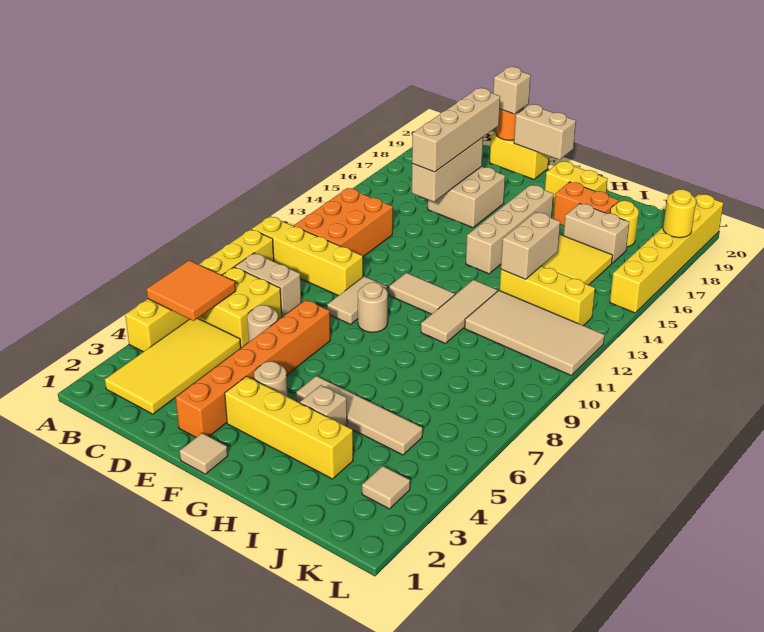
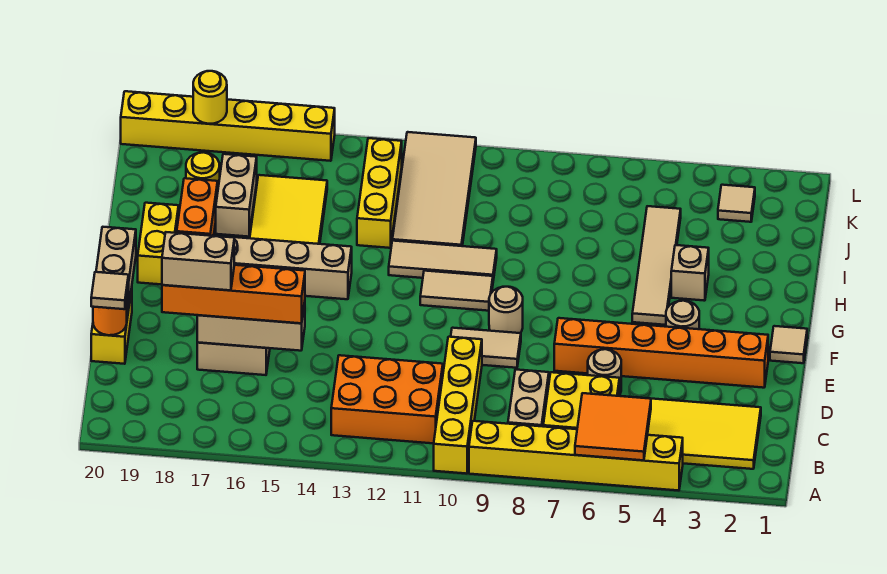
tan 1x4 brick [412,88,500,172] -> orange 1x4 brick [162,265,305,323]
tan 1x1 brick [493,67,531,114] -> tan 1x1 tile [91,272,128,309]
yellow 1x4 brick [225,376,353,479] -> none
tan 1x2 tile [389,273,455,314] -> tan 1x2 tile turned to [420,271,493,311]
tan 1x2 brick [501,212,560,279] -> tan 1x2 brick moved to [162,232,234,290]

